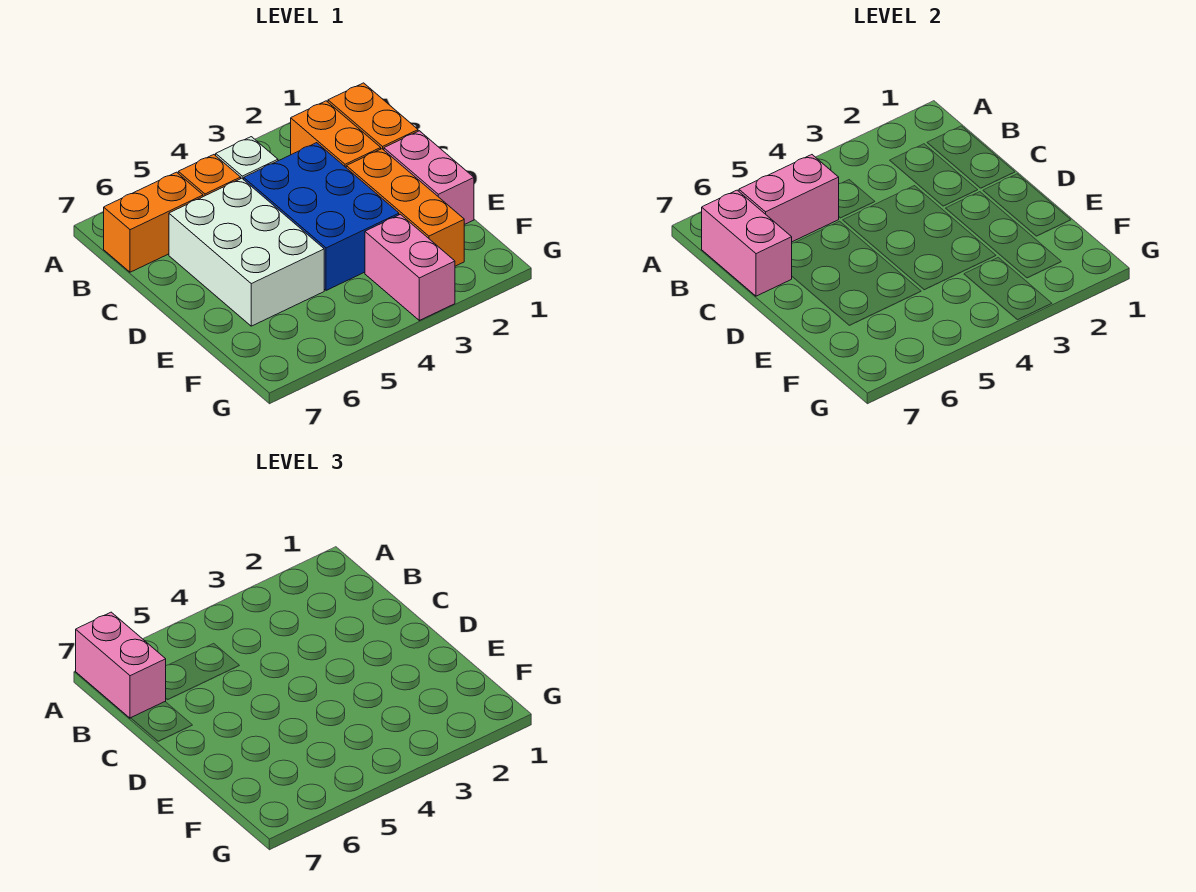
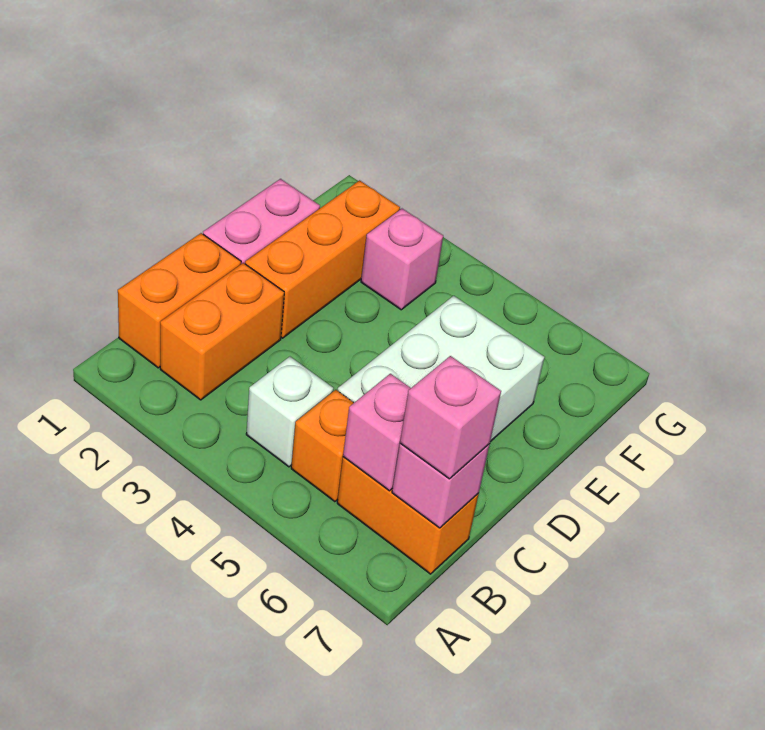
pink 1x2 brick [76,612,166,718] -> pink 1x1 brick [400,356,501,479]
pink 1x2 brick [739,155,839,242] -> pink 1x1 brick [343,374,411,491]
pink 1x2 brick [702,190,792,296] -> pink 1x1 brick [392,443,490,528]
blue 2x3 brick [244,143,399,290] -> none
pink 1x2 brick [365,214,455,320] -> pink 1x1 brick [361,209,443,310]

